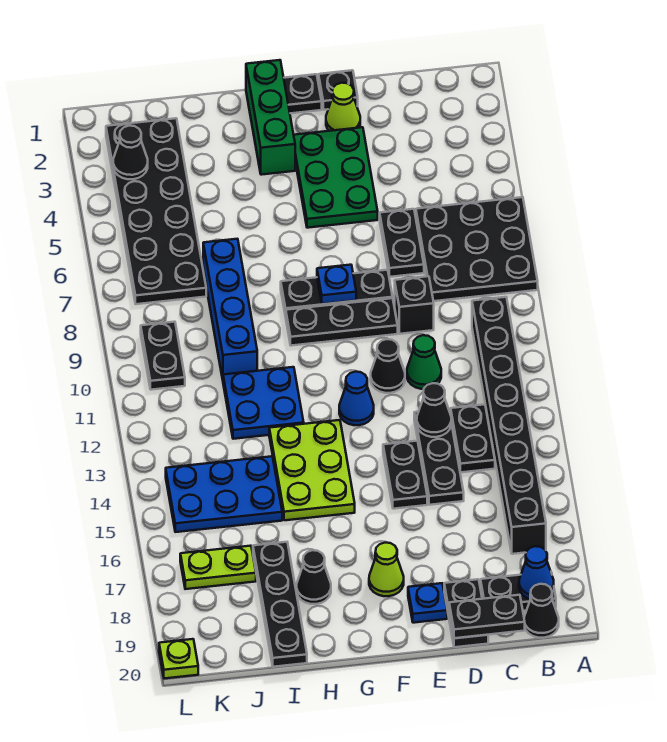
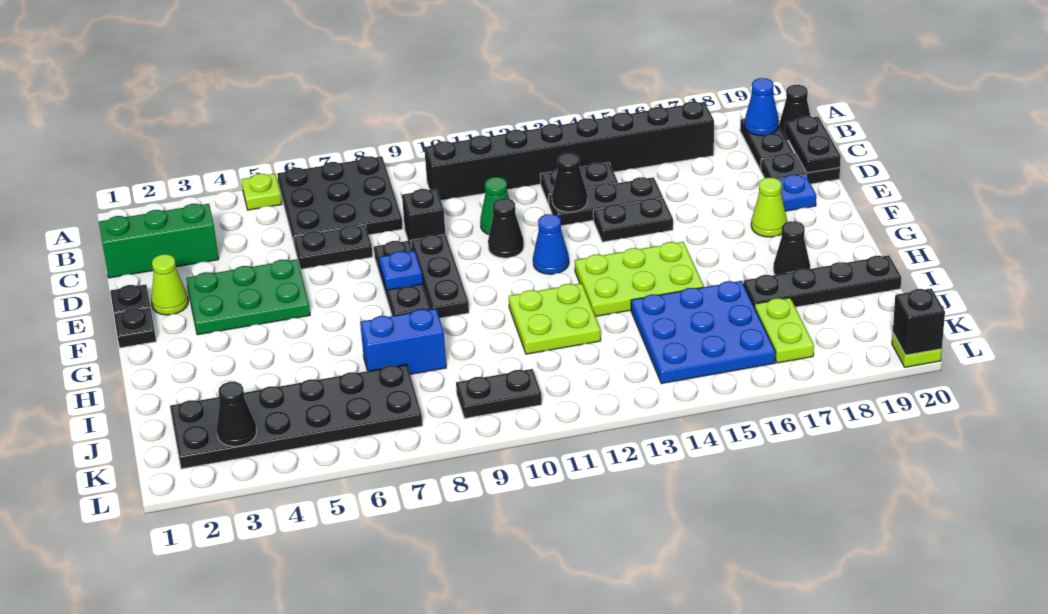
none -> lime 1x1 plate [241,174,282,210]
green 1x3 brick [246,60,295,175] -> green 1x3 brick moved to [99,204,219,278]
blue 2x2 plate [223,367,304,439] -> lime 2x2 plate [509,283,601,354]
blue 1x4 brick [203,239,257,380] -> blue 1x2 brick [360,309,446,374]
blue 2x3 plate [166,456,282,532] -> blue 3x3 plate [631,281,776,384]
none -> black 1x1 brick [893,288,945,355]

